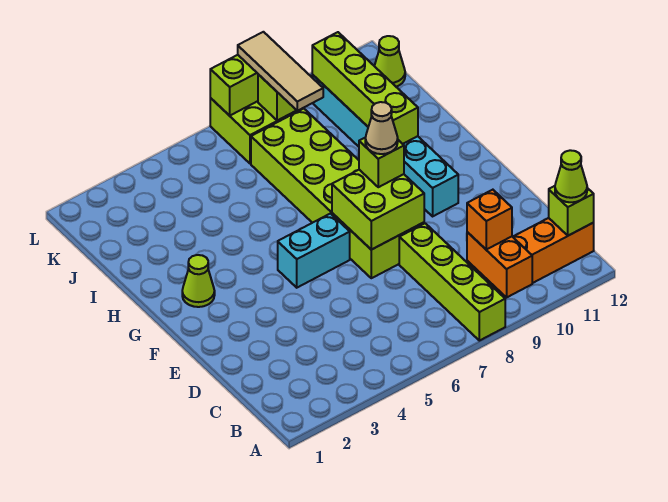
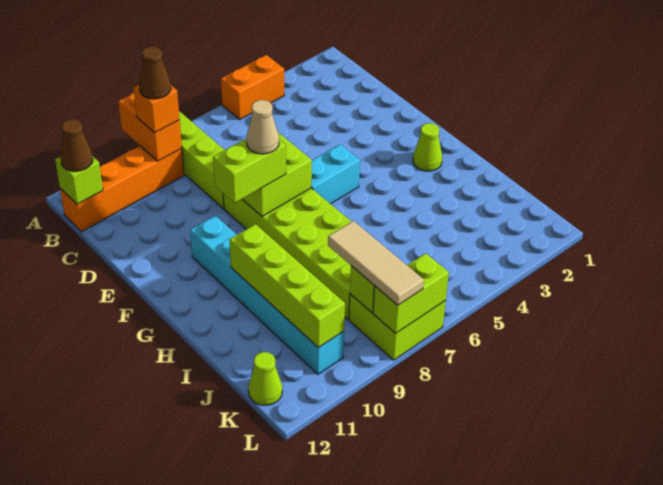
none -> orange 1x2 brick [221,55,284,119]
none -> brown 1x1 cone [139,46,171,99]
lime 1x1 cone [555,150,587,202] -> brown 1x1 cone [60,119,93,171]
lime 1x1 brick [359,138,404,187] -> lime 1x2 brick [213,138,286,203]

